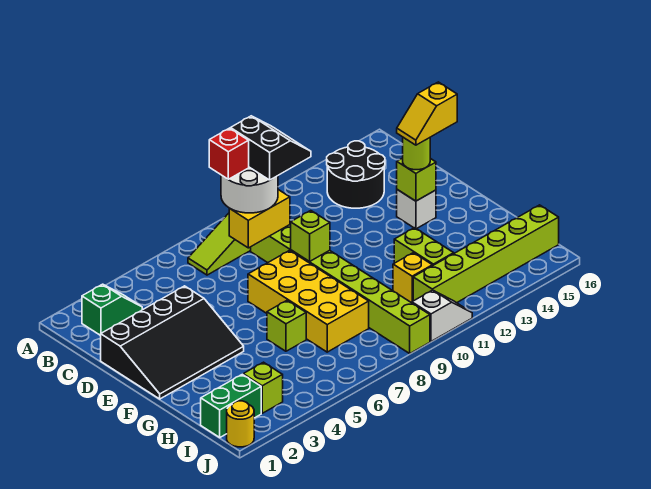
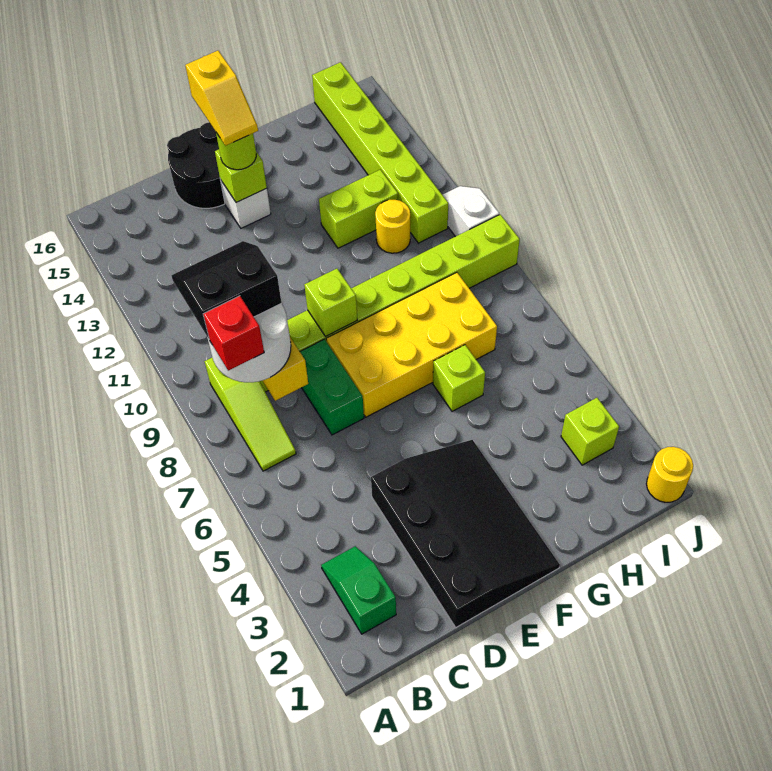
black 2x2 round brick [327,141,385,208] -> black 2x2 round brick moved to [167,122,225,208]
yellow 1x1 brick [393,253,432,303] -> yellow 1x1 round brick [375,200,410,253]
green 1x2 brick [201,374,261,437] -> green 1x2 brick moved to [300,339,364,435]

